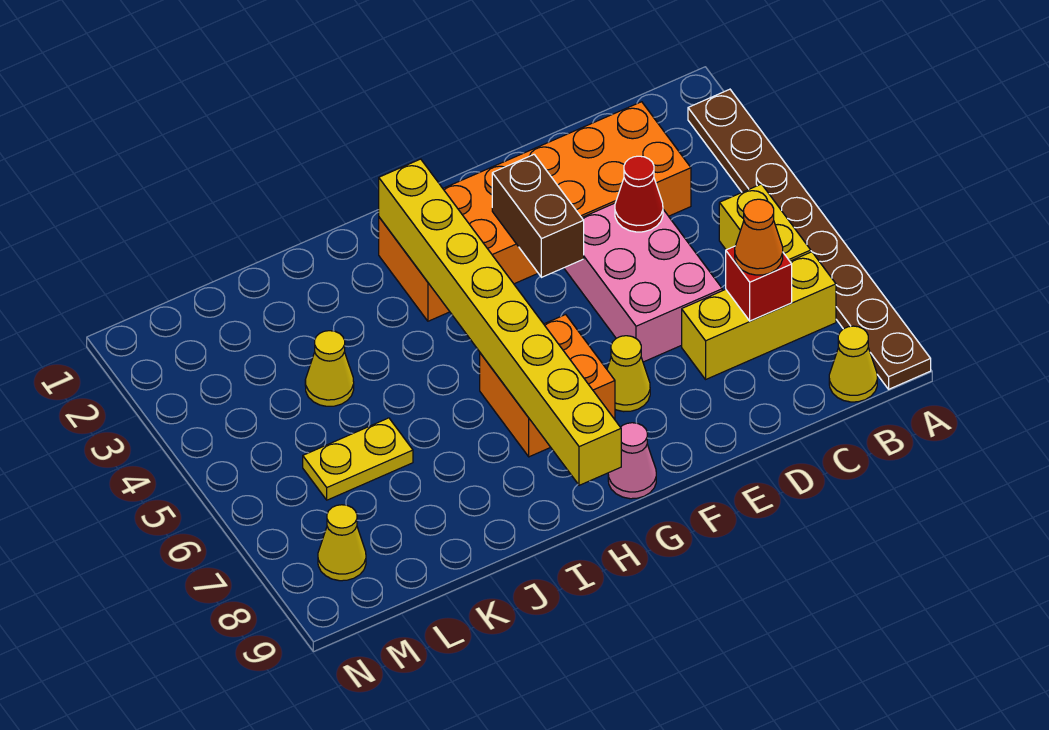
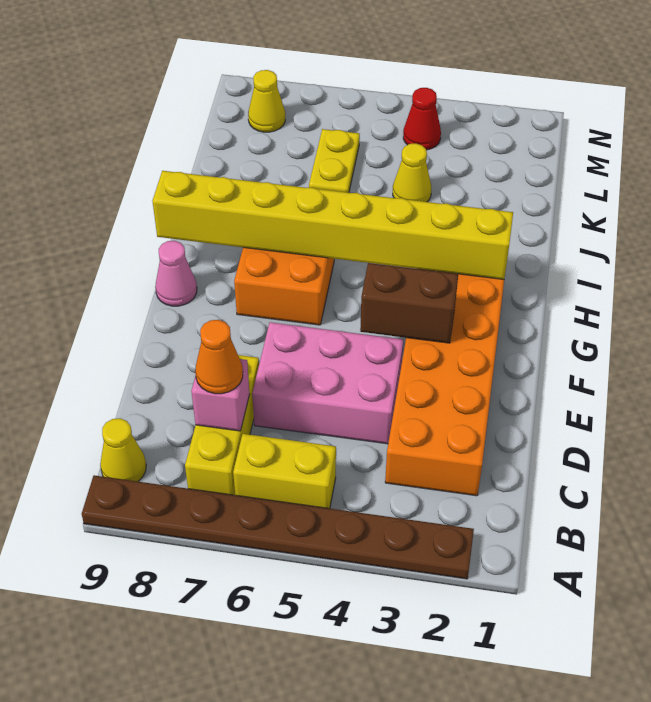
red 1x1 brick [726,246,792,321] -> pink 1x1 brick [191,359,250,431]
red 1x1 cone [615,156,663,232] -> red 1x1 cone moved to [403,88,441,150]
yellow 1x1 cone [607,336,650,412] -> none

